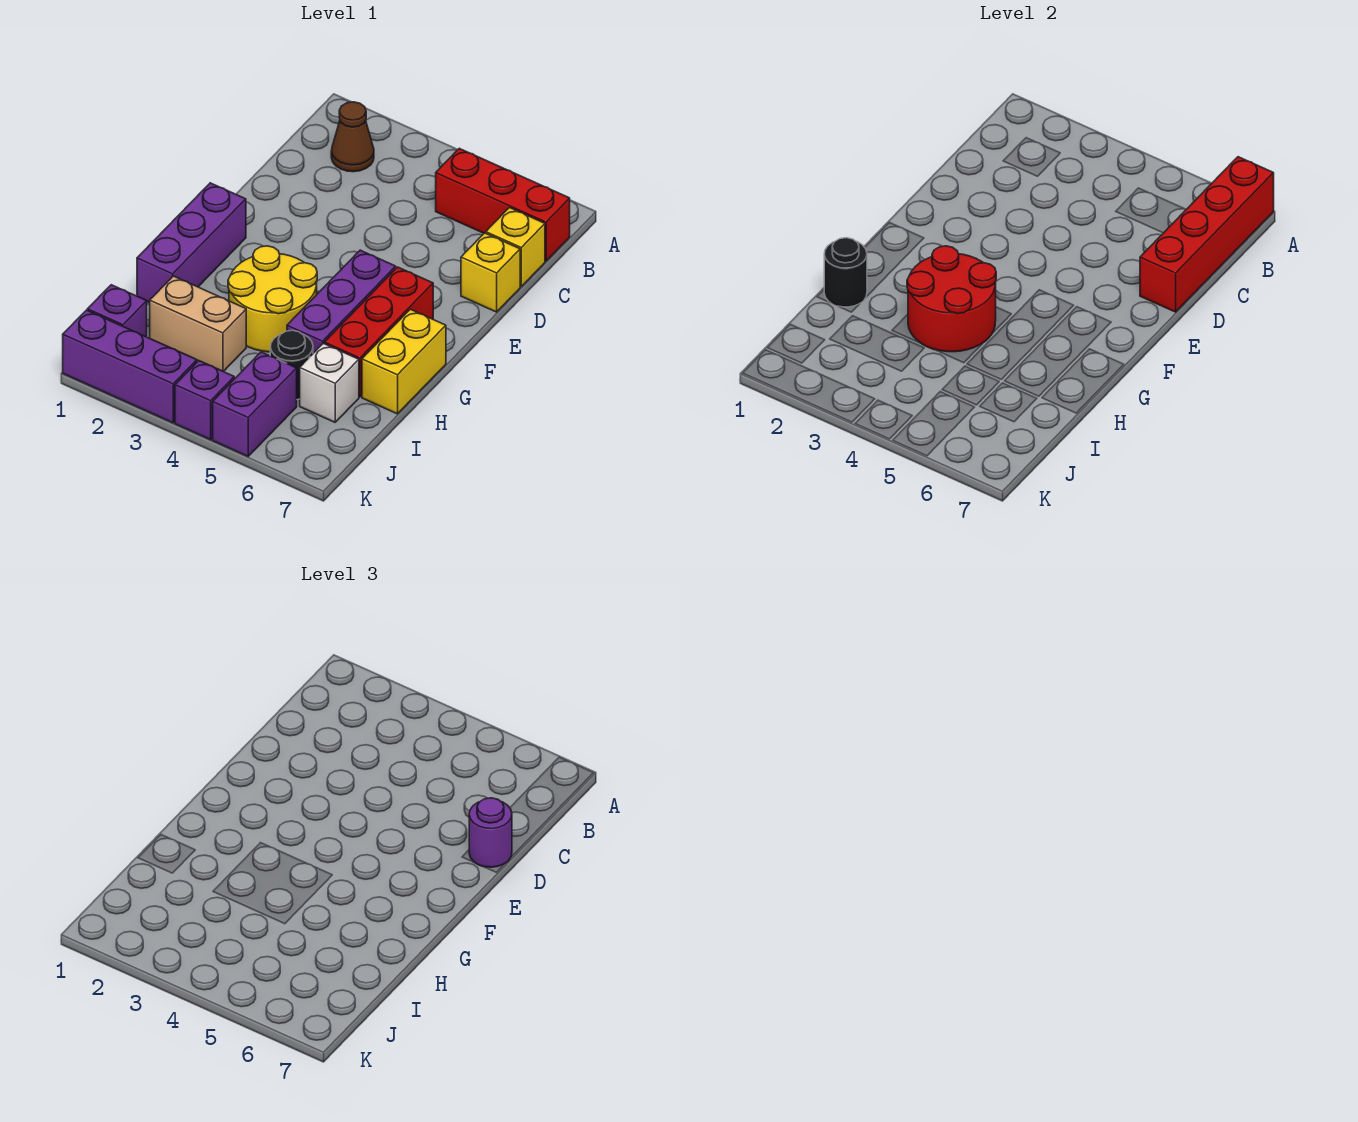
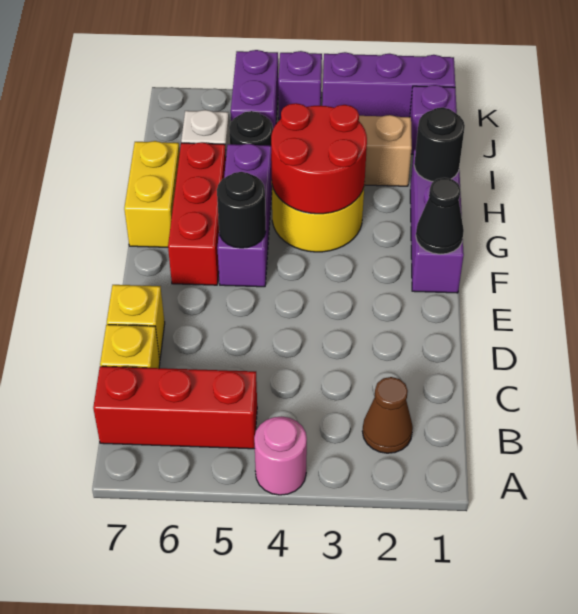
none -> pink 1x1 round brick [254,417,307,495]
red 1x4 brick [1140,157,1274,312] -> none
purple 1x1 round brick [469,798,512,867] -> none
none -> black 1x1 cone [416,178,464,254]
none -> black 1x1 round brick [217,172,266,248]

